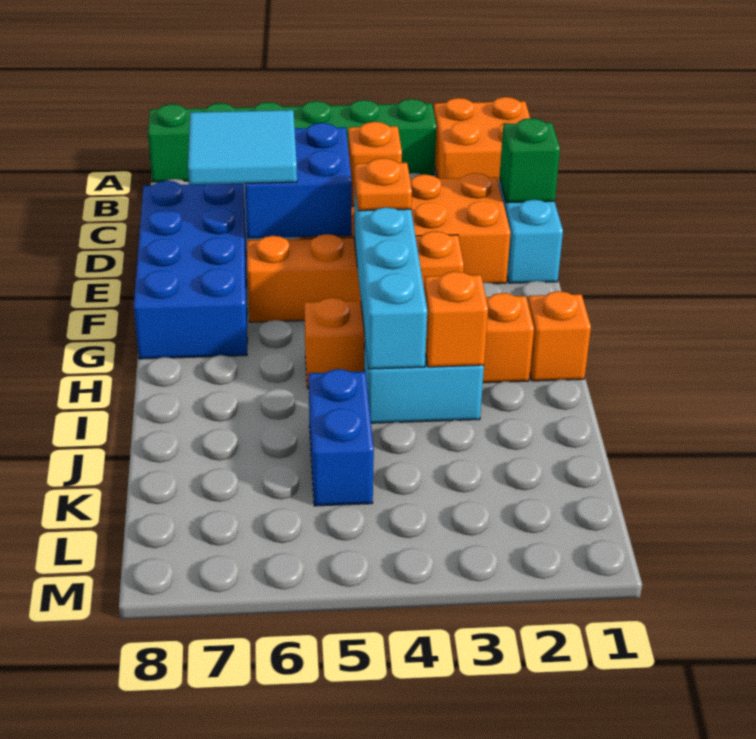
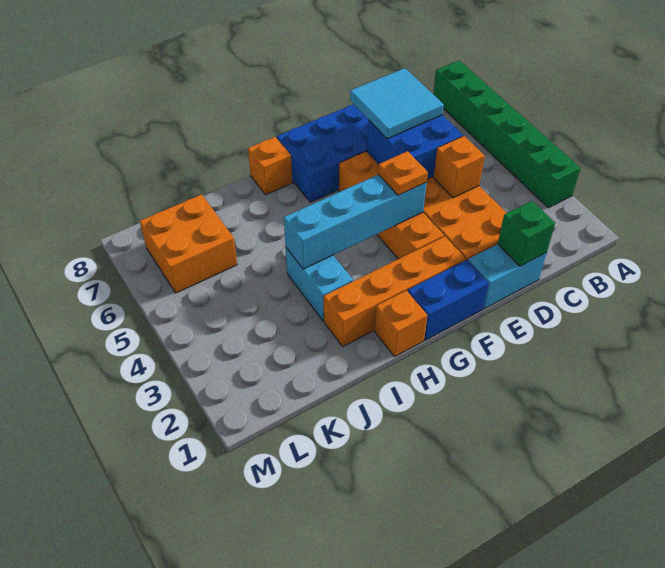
orange 2x2 brick [434,97,530,183] -> orange 2x2 brick moved to [140,194,237,293]
orange 1x4 brick [304,293,534,389] -> orange 1x4 brick turned to [324,236,466,346]
orange 1x1 brick [424,271,488,367] -> orange 1x1 brick moved to [248,137,292,194]
blue 1x2 brick [309,369,374,506] -> blue 1x2 brick moved to [408,260,489,340]

